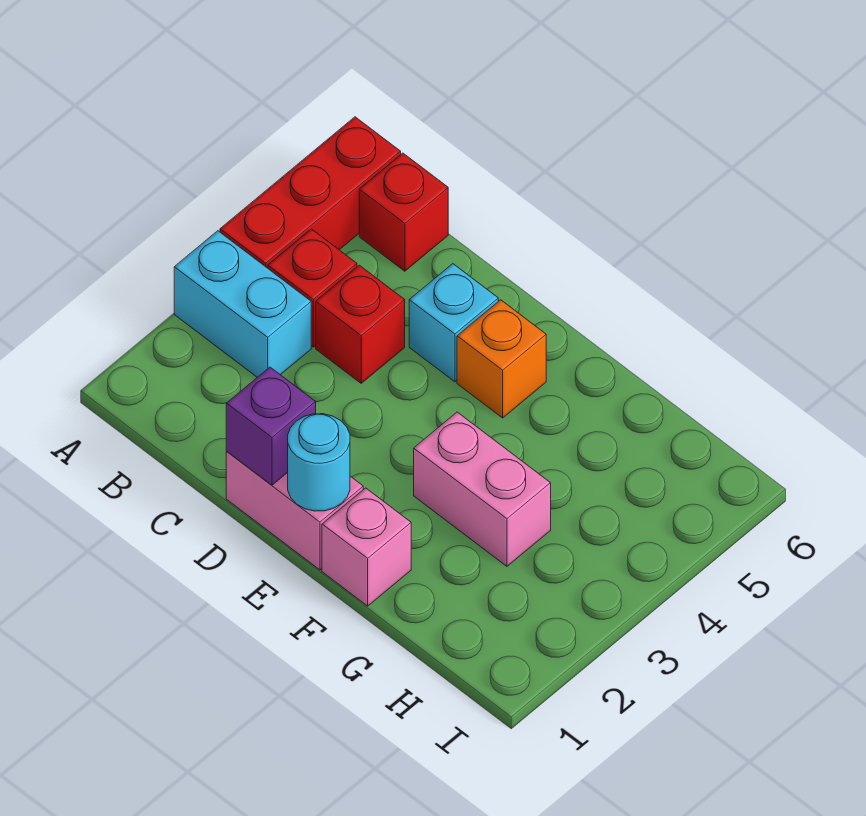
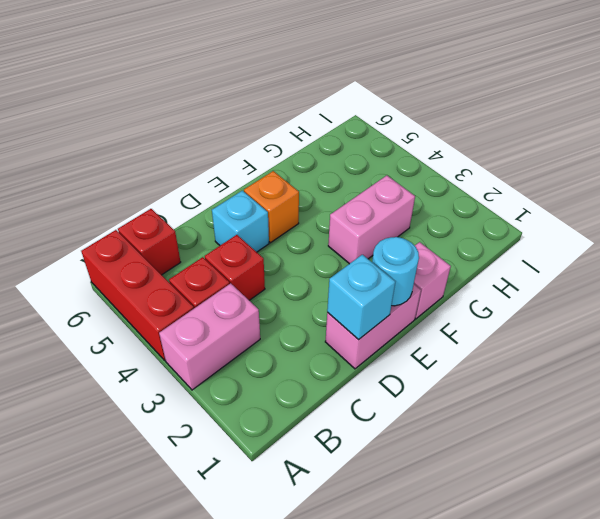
cyan 1x2 brick [174,231,311,377] -> pink 1x2 brick [159,283,260,390]
purple 1x1 brick [226,367,316,485] -> cyan 1x1 brick [327,255,395,340]

